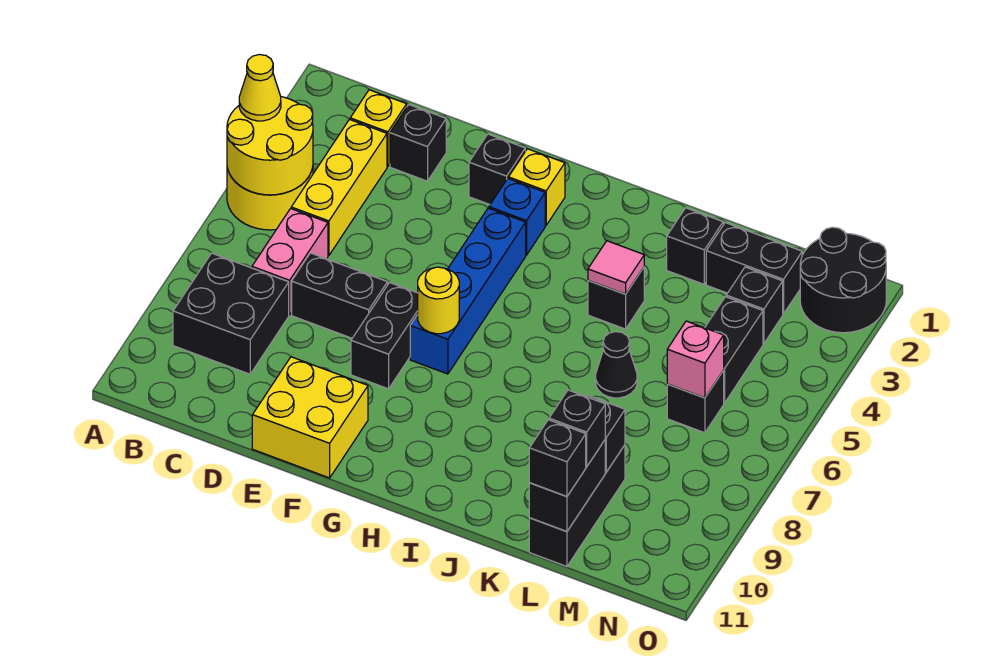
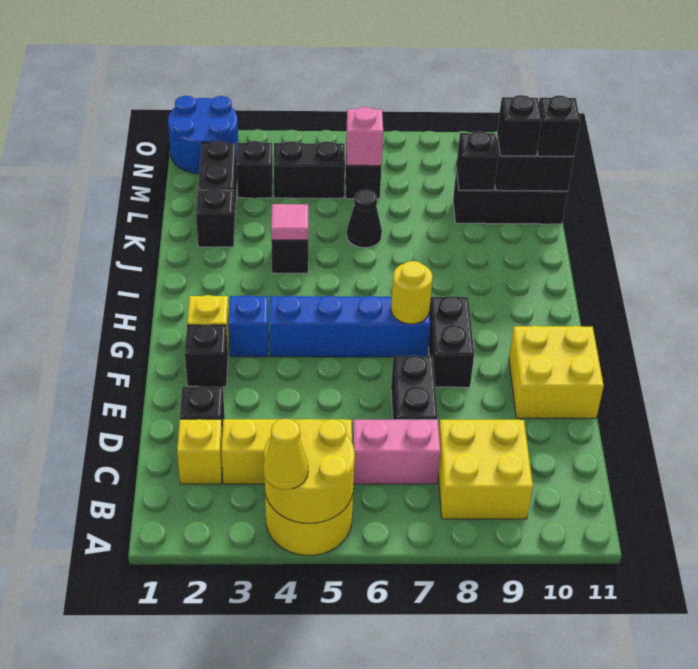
black 2x2 brick [173,253,289,374] -> yellow 2x2 brick [438,420,533,519]
black 1x2 brick [351,282,418,389] -> black 1x2 brick turned to [428,296,474,387]
black 2x2 round brick [800,227,886,333] -> blue 2x2 round brick [168,96,238,174]

